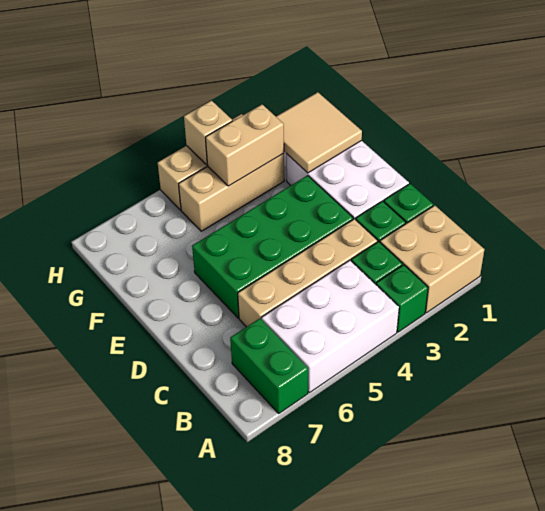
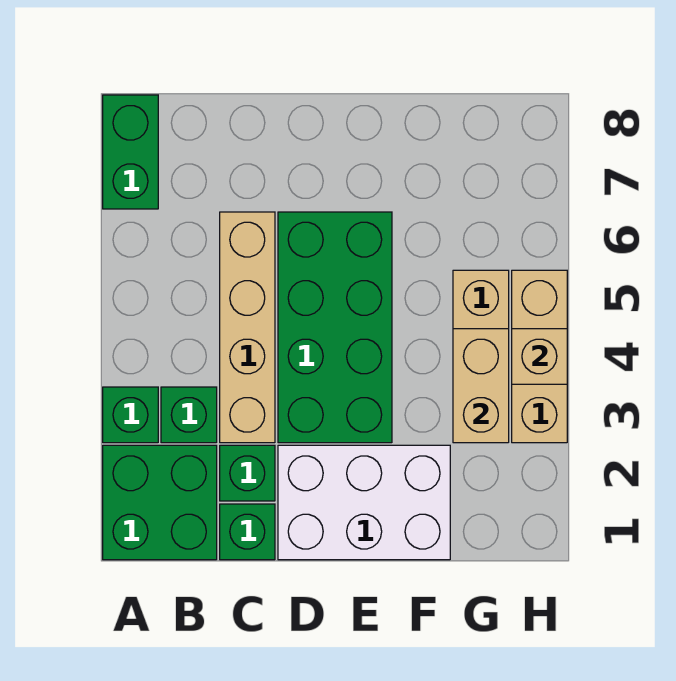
tan 2x2 brick [380,205,484,313] -> green 2x2 brick [103,445,217,560]
white 2x3 brick [262,260,399,393] -> none
green 1x2 brick [230,319,308,413] -> green 1x2 brick turned to [103,95,158,209]
tan 2x2 tile [276,92,362,173] -> none

